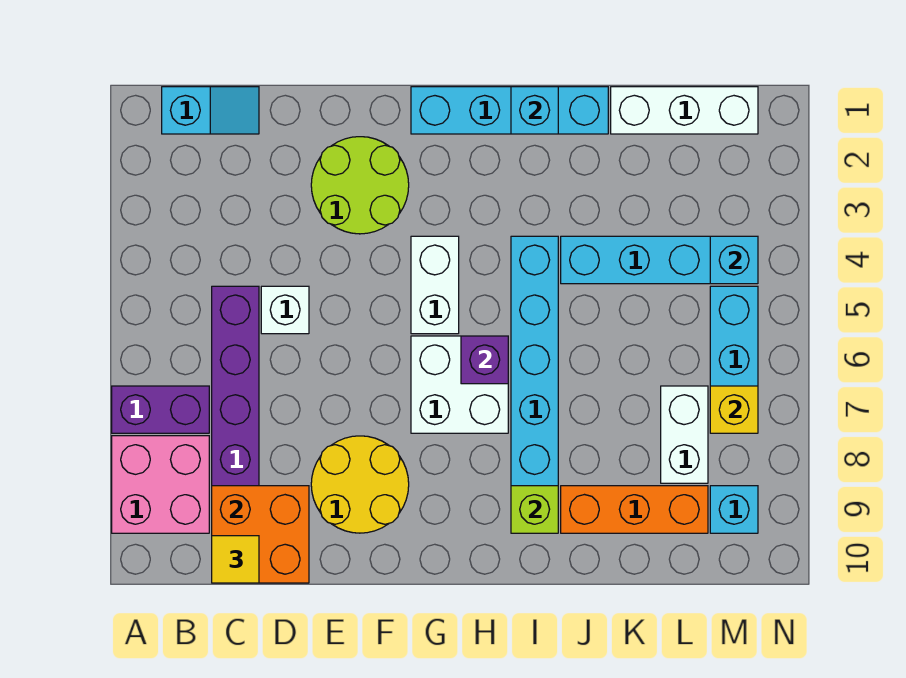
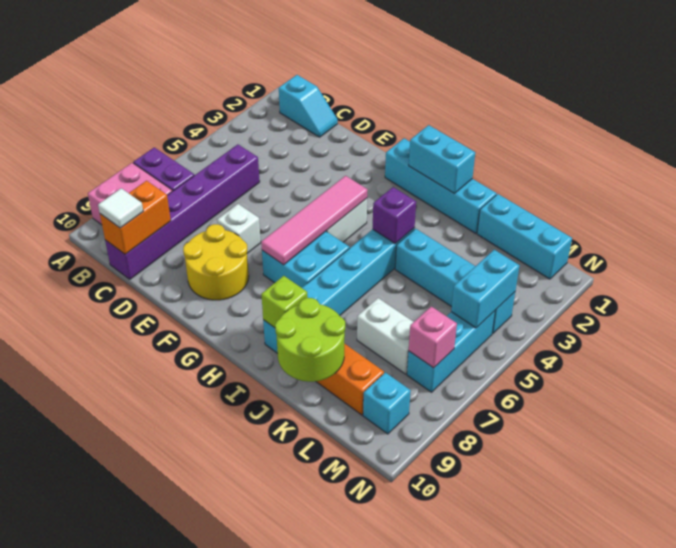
orange 2x2 brick [212,486,309,583] -> orange 1x2 brick [100,181,171,254]
yellow 1x1 tile [212,536,259,583] -> white 1x1 tile [98,188,143,228]
white 1x1 brick [261,286,309,334] -> white 1x1 brick moved to [217,204,261,253]
lime 2x2 round brick [311,137,409,234] -> lime 2x2 round brick moved to [275,298,345,382]
none -> pink 1x4 tile [261,176,368,265]
white 2x2 brick [411,336,508,433] -> cyan 2x2 brick [262,231,350,288]
purple 1x1 brick [461,336,508,384] -> purple 1x1 brick moved to [373,187,416,244]
cyan 1x1 brick [511,87,558,134] -> cyan 1x2 brick [409,125,475,193]
white 1x3 brick [611,87,758,134] -> cyan 1x3 brick [477,194,572,279]
white 1x2 brick [661,386,708,483] -> white 1x2 brick turned to [357,298,413,374]
cyan 1x1 brick [710,236,758,284] -> cyan 1x2 brick [451,250,520,328]
yellow 1x1 brick [710,386,758,433] -> pink 1x1 brick [409,306,457,368]

